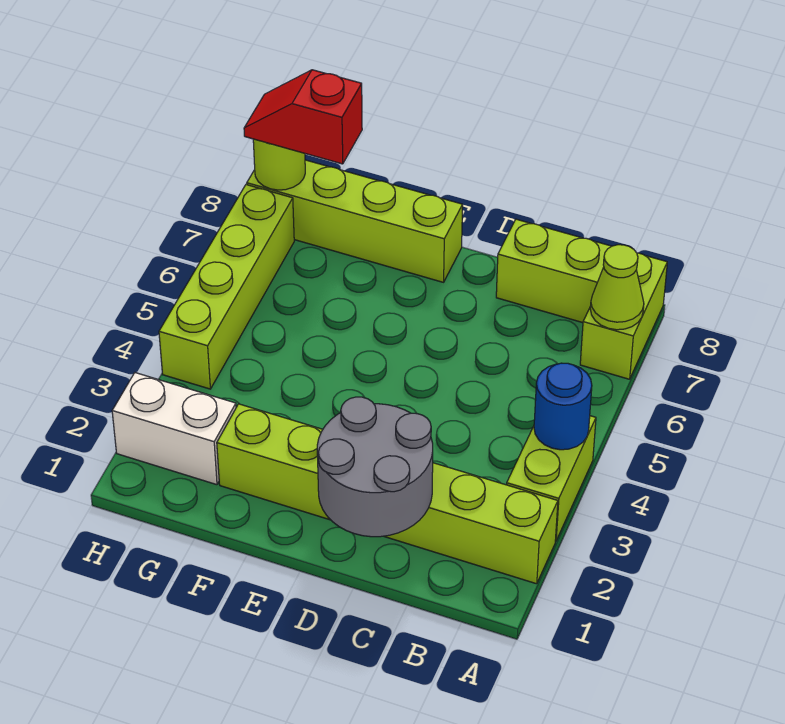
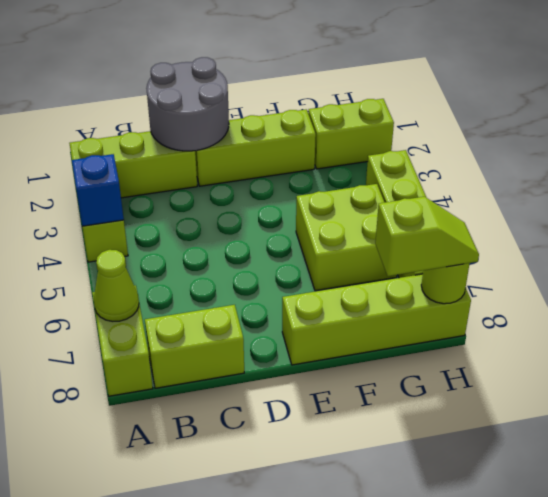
blue 1x1 round brick [534,363,592,450] -> blue 1x1 brick [72,154,124,227]
none -> lime 2x2 brick [296,184,397,291]
white 1x2 brick [112,373,236,485] -> lime 1x2 brick [308,99,394,169]
red 1x2 slope [244,70,362,164] -> lime 1x2 slope [375,197,479,276]

